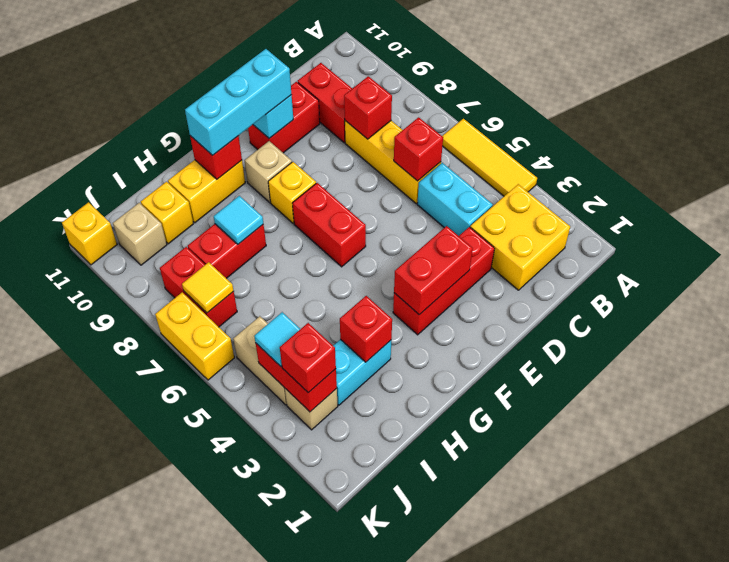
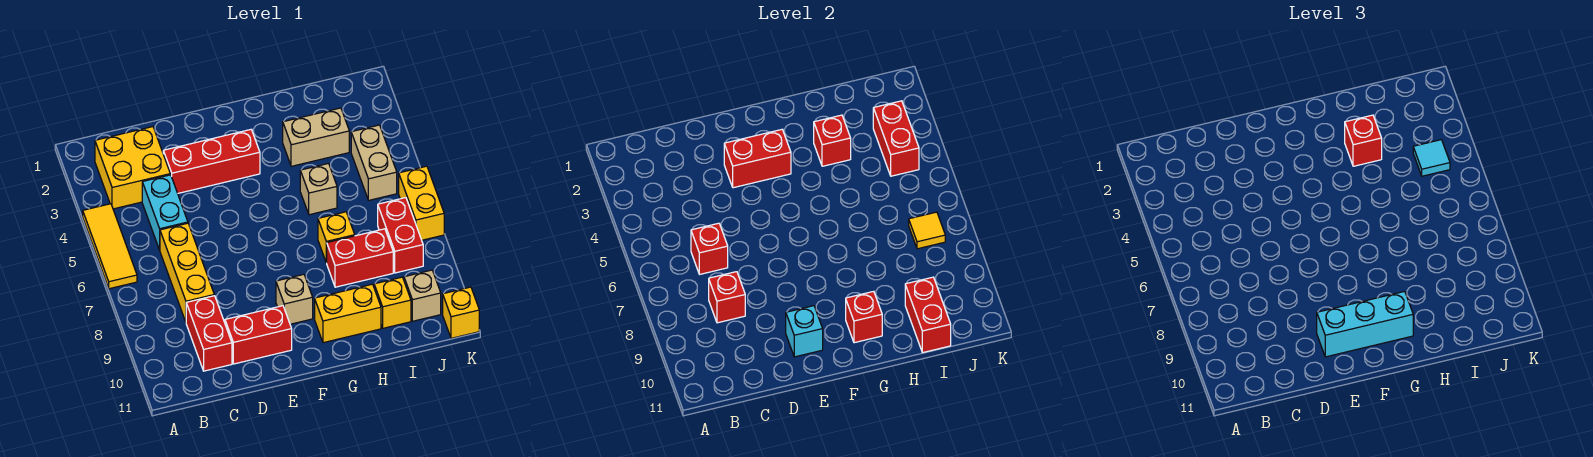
red 1x2 brick [293,183,366,267] -> red 1x2 brick moved to [905,277,951,353]
yellow 1x1 brick [268,162,316,223] -> yellow 1x1 brick moved to [318,212,355,263]
cyan 1x2 brick [333,339,391,405] -> tan 1x2 brick [283,108,349,166]
cyan 1x1 tile [214,196,263,244] -> none
tan 1x1 brick [285,389,338,430] -> tan 1x1 brick moved to [300,164,337,215]
red 1x1 brick [280,323,336,393] -> red 1x1 brick moved to [1345,115,1382,166]

